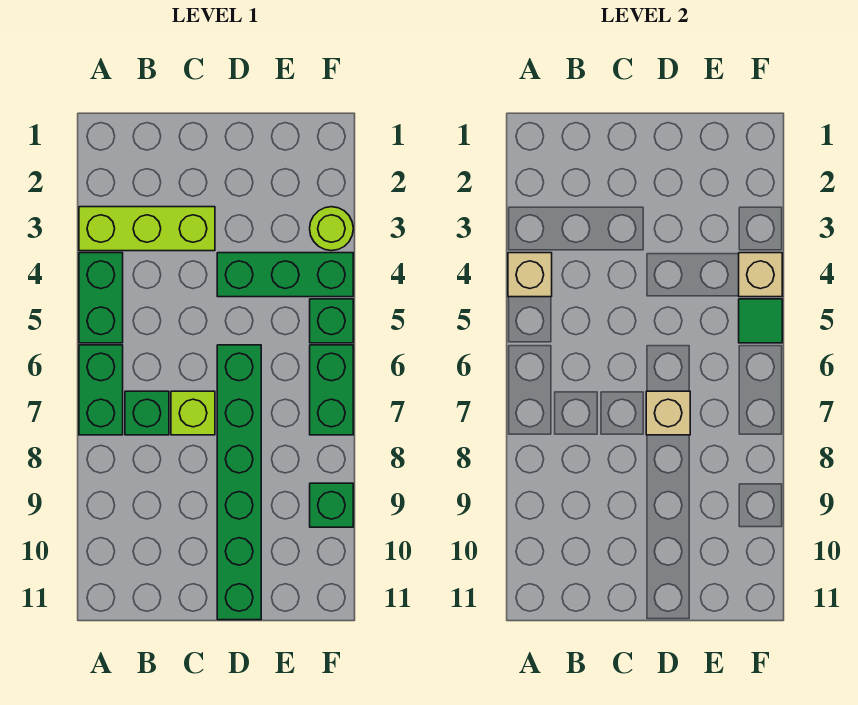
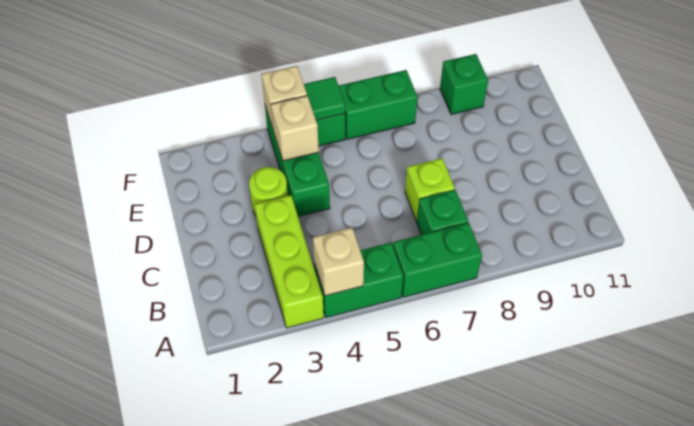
green 1x6 brick [217,345,261,620] -> none
tan 1x1 brick [646,391,690,435] -> tan 1x1 brick moved to [271,96,319,161]
lime 1x1 round brick [310,207,353,251] -> lime 1x1 round brick moved to [249,167,288,216]

